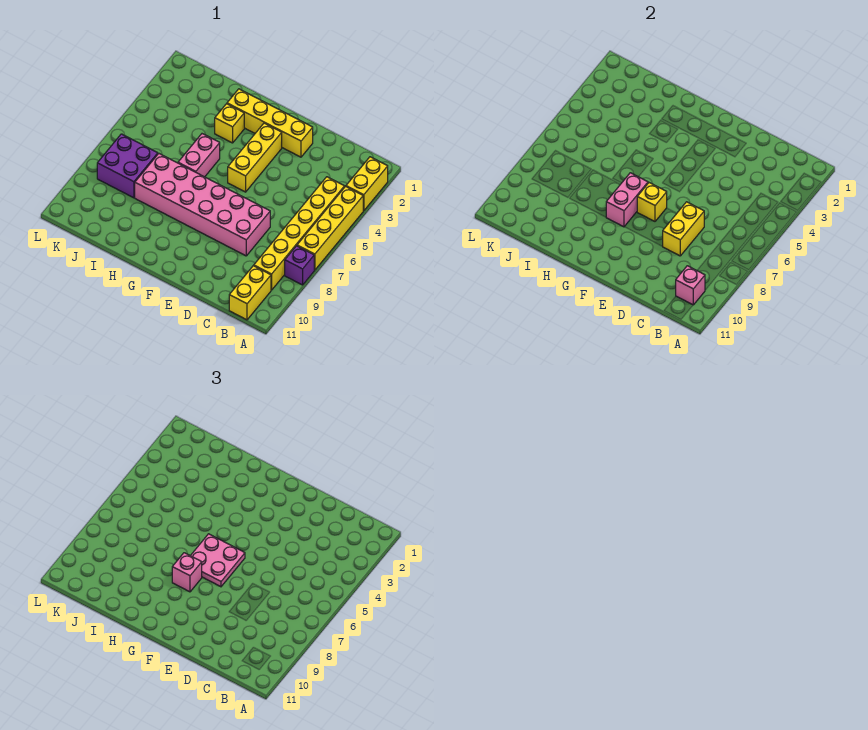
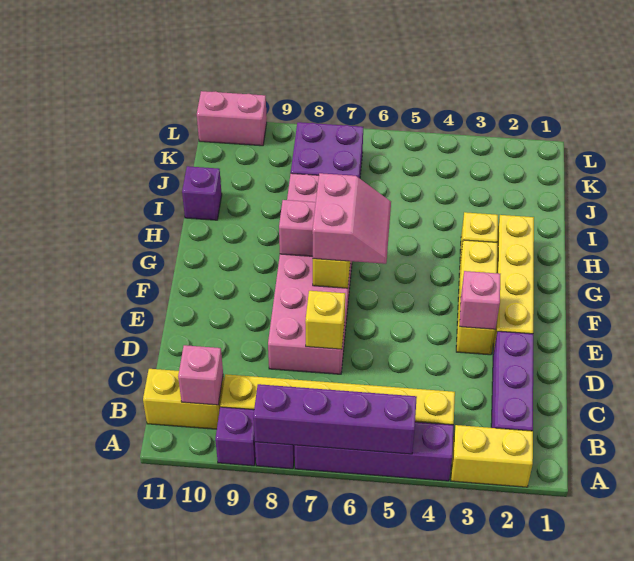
yellow 1x4 brick [297,186,363,270] -> purple 1x4 brick [295,422,454,481]
none -> purple 1x4 brick [253,384,417,454]
none -> purple 1x1 brick [215,407,256,466]
none -> purple 1x3 brick [491,331,533,431]
yellow 1x2 brick [662,202,704,256] -> yellow 1x1 brick [305,291,345,349]
yellow 1x3 brick [228,123,282,192] -> yellow 1x3 brick turned to [456,240,498,355]
pink 2x2 plate [191,534,245,587] -> pink 2x2 slope [312,173,391,264]
pink 1x1 brick [172,553,202,592] -> pink 1x1 brick moved to [460,271,500,329]
pink 1x2 brick [178,134,220,177] -> pink 1x2 brick moved to [197,91,267,146]
none -> purple 1x1 brick [182,166,222,220]

